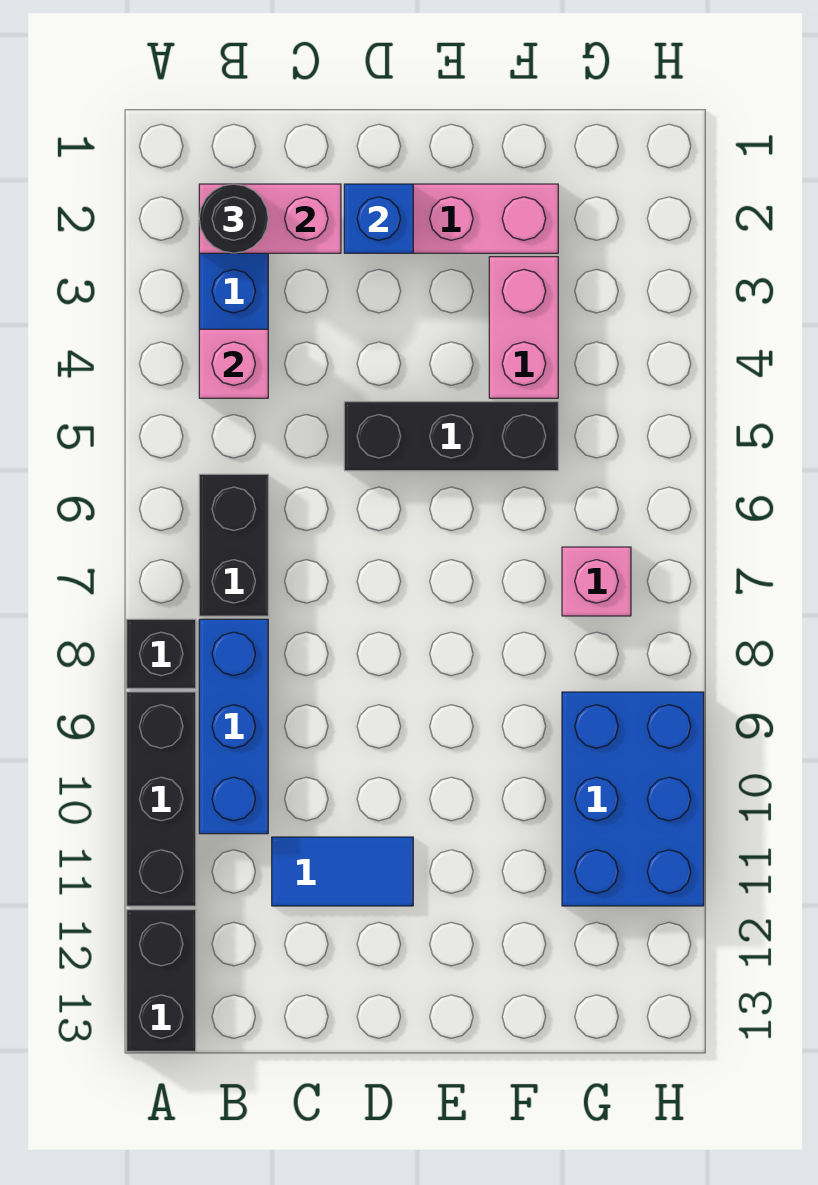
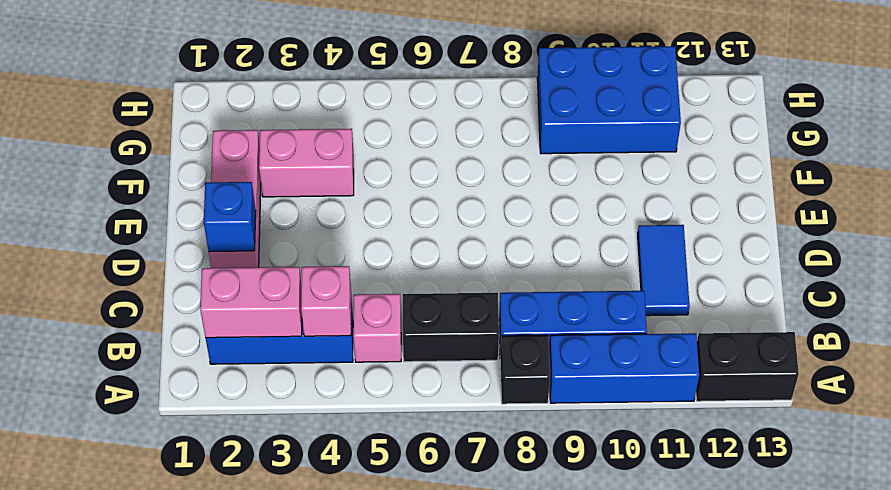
black 1x3 brick [127,692,196,906] -> blue 1x3 brick [549,333,699,403]
pink 1x2 brick [199,184,341,253] -> pink 1x2 brick turned to [200,267,302,338]
black 1x1 round brick [199,184,268,253] -> none
black 1x3 brick [344,402,558,471] -> none
pink 1x1 brick [562,547,631,616] -> pink 1x1 brick moved to [354,294,401,362]

